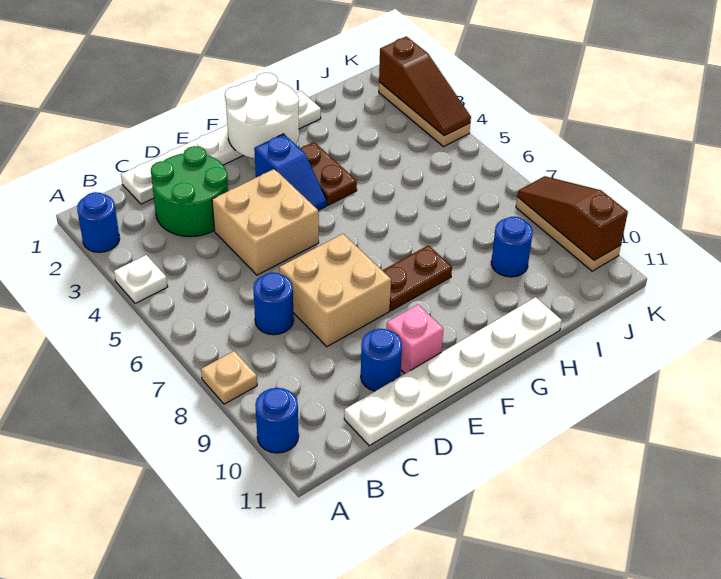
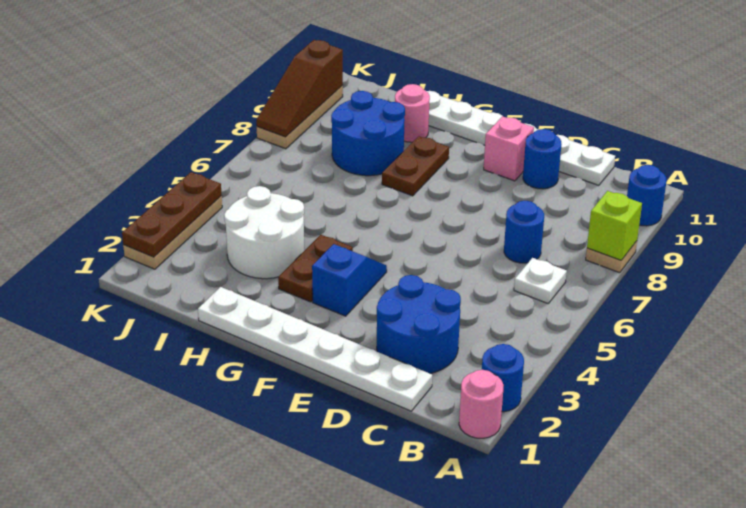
none -> pink 1x1 round brick [459,370,503,438]
white 1x1 plate [114,255,168,304] -> white 1x1 plate moved to [514,258,567,303]
none -> lime 1x1 brick [587,191,642,260]
green 2x2 round brick [151,146,228,237] -> blue 2x2 round brick [377,275,461,373]
tan 2x2 brick [212,169,319,275] -> none
tan 2x2 brick [279,234,391,347] -> none
white 2x2 round brick [225,73,299,158] -> white 2x2 round brick moved to [224,186,304,279]
brown 1x2 plate [382,245,452,310] -> brown 1x2 plate turned to [382,136,449,196]
none -> pink 1x1 round brick [395,84,430,142]
blue 1x1 round brick [491,217,533,277] -> blue 2x2 round brick [331,91,405,176]
brown 1x3 slope [379,36,471,136] -> brown 1x3 plate [122,172,222,257]

